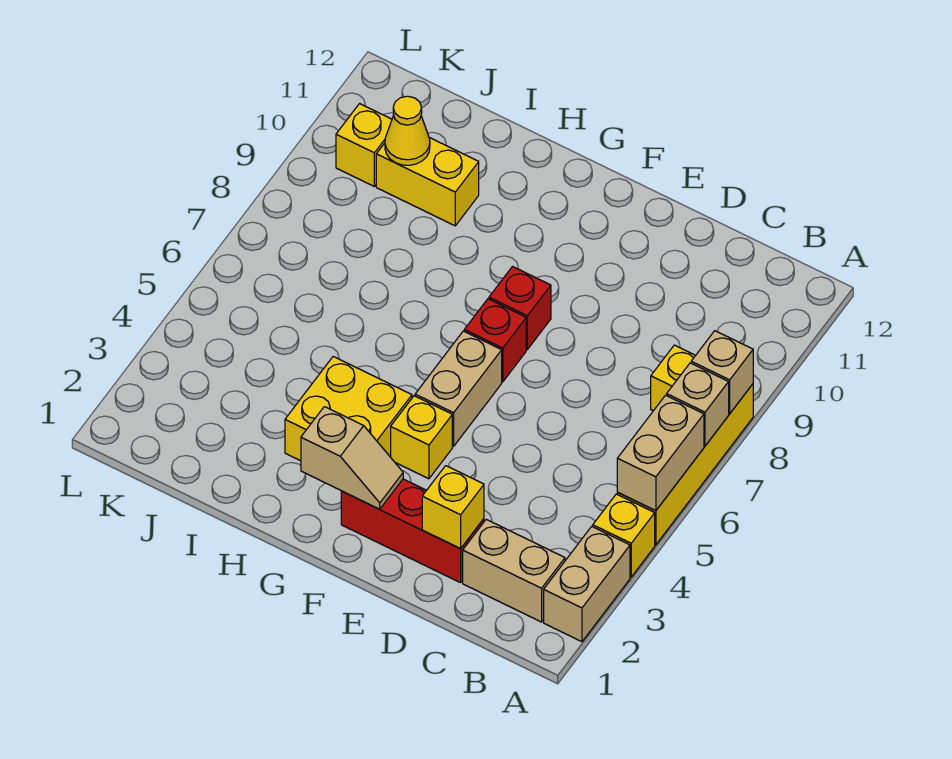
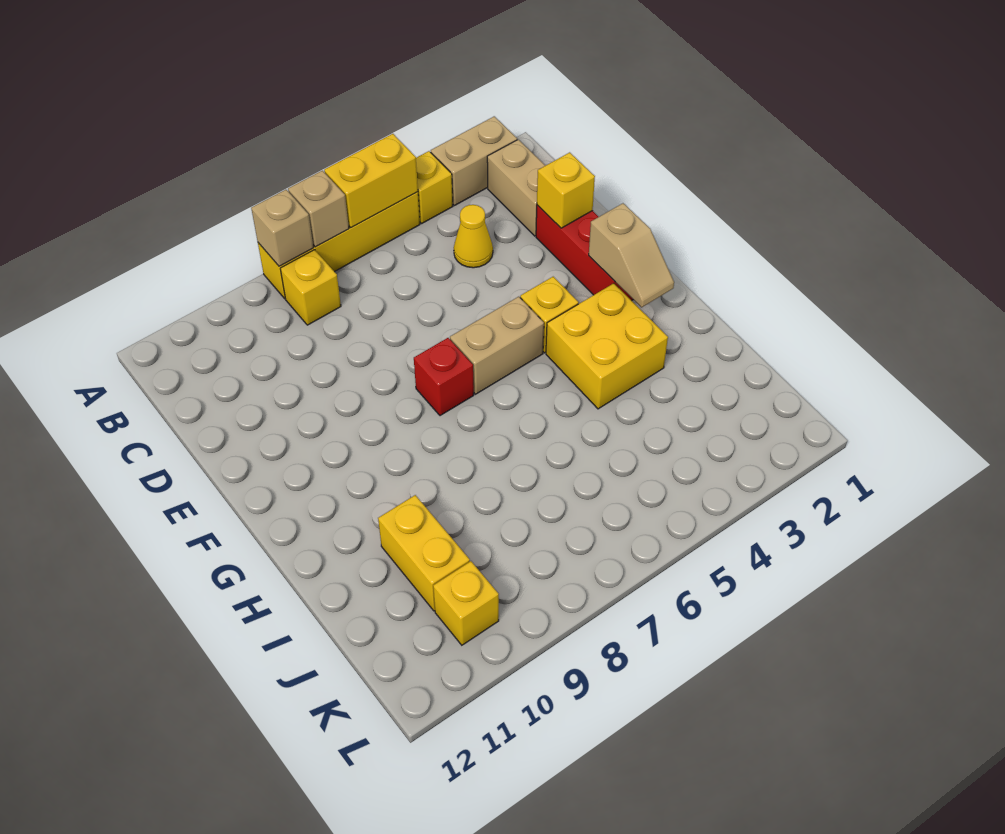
tan 1x2 brick [617,395,704,511] -> yellow 1x2 brick [324,134,418,228]
tan 1x2 slope [301,407,403,509] -> tan 1x2 slope turned to [589,203,674,307]
red 1x1 brick [489,267,551,349] -> none
yellow 1x1 cone [385,96,430,165] -> yellow 1x1 cone moved to [454,205,493,268]

